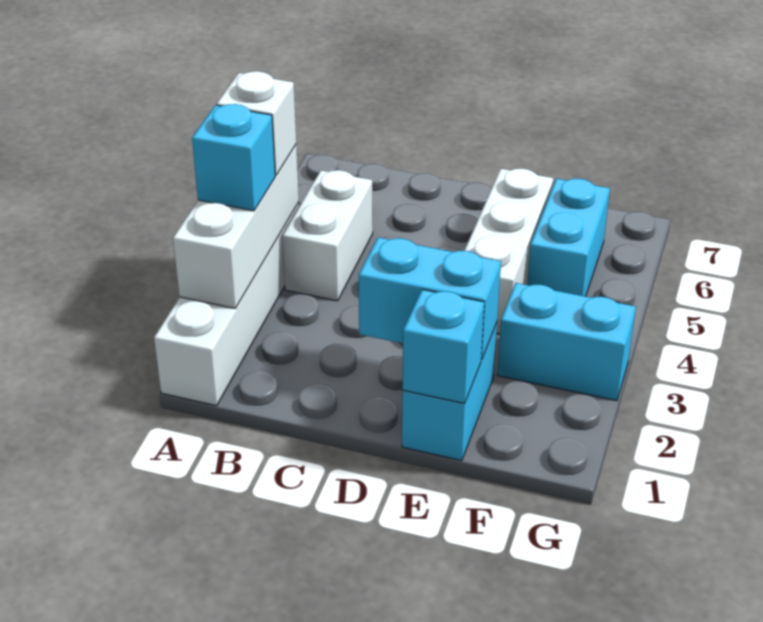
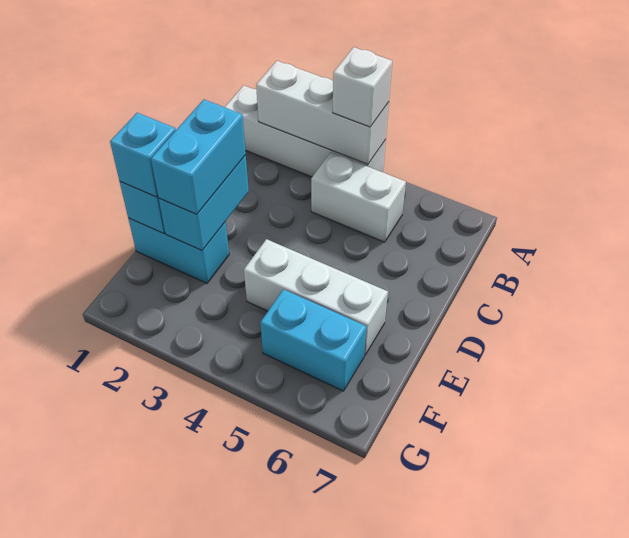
cyan 1x1 brick [192,104,275,211] -> cyan 1x1 brick moved to [110,113,176,197]
cyan 1x2 brick [497,283,636,401] -> cyan 1x2 brick moved to [151,99,246,214]

